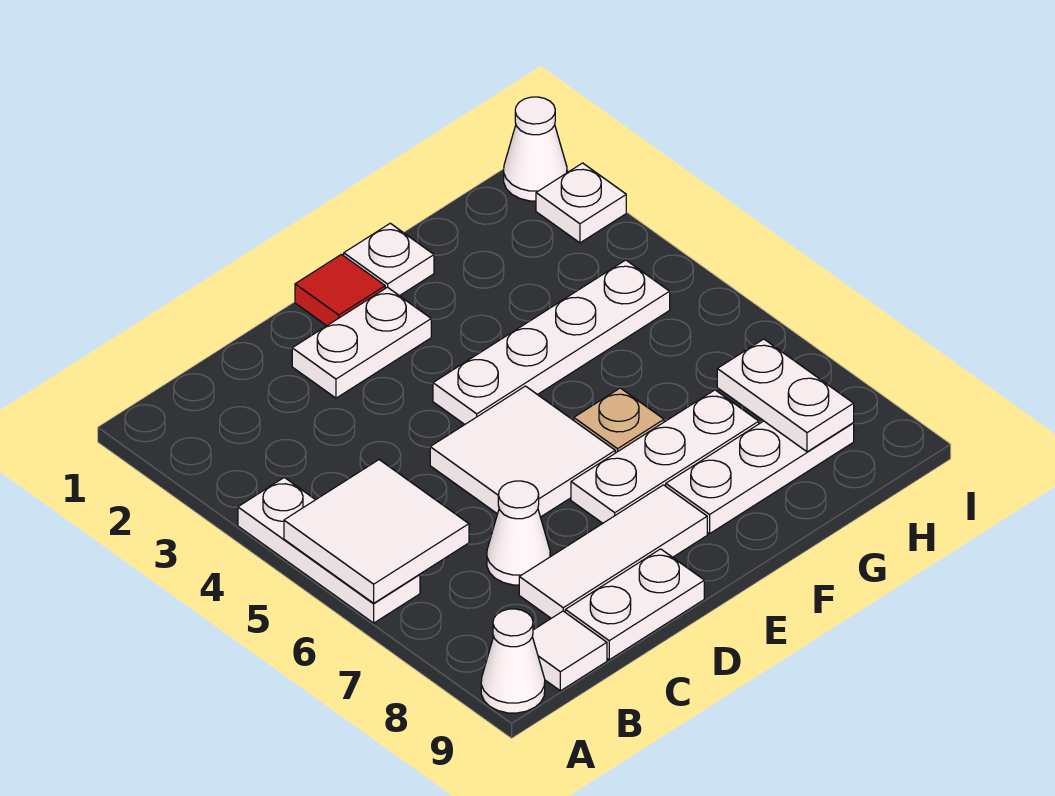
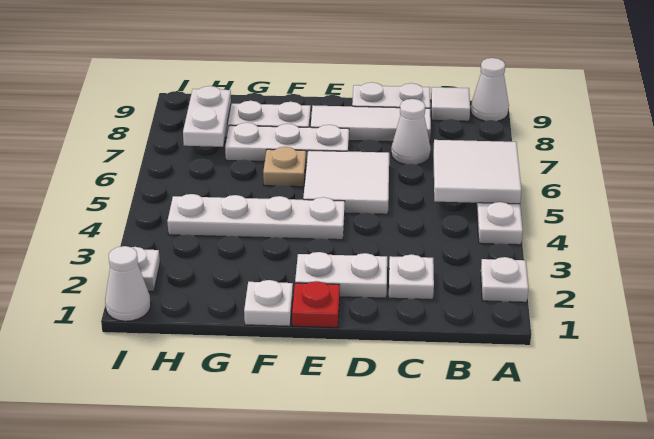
none -> white 1x1 plate [481,257,528,302]
none -> white 1x1 plate [389,254,434,300]
red 1x1 tile [295,254,385,326] -> red 1x1 plate [292,281,340,328]

